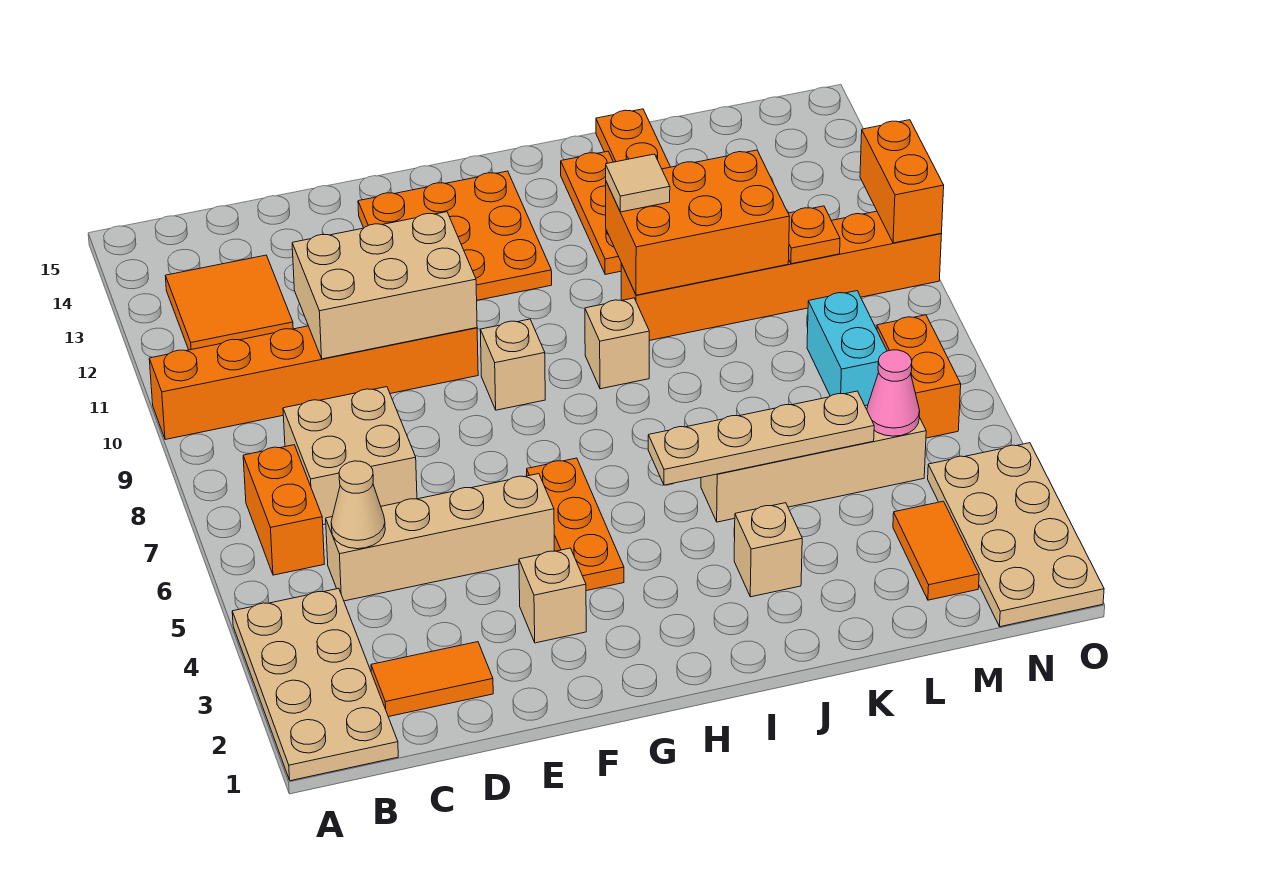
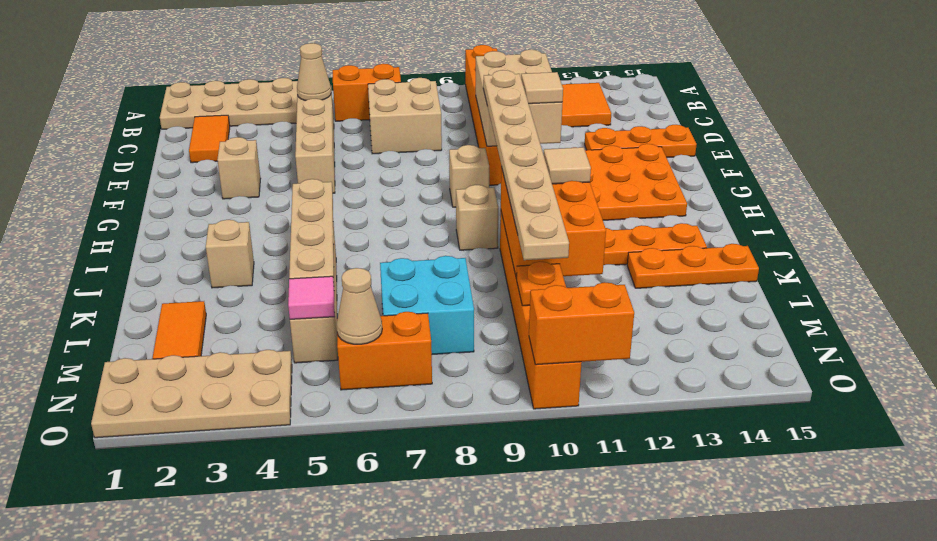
none -> tan 1x8 plate [483,70,569,260]
none -> tan 1x1 tile [521,72,563,104]
orange 1x3 plate [527,458,624,591] -> orange 1x3 plate moved to [585,125,697,158]
orange 1x2 tile [893,501,979,600] -> orange 1x2 tile turned to [153,301,206,359]
pink 1x1 cone [867,350,920,436] -> pink 1x1 tile [288,276,335,319]
cyan 1x2 brick [807,291,887,406] -> cyan 2x2 brick [380,256,474,354]
none -> tan 1x1 cone [337,268,382,344]

